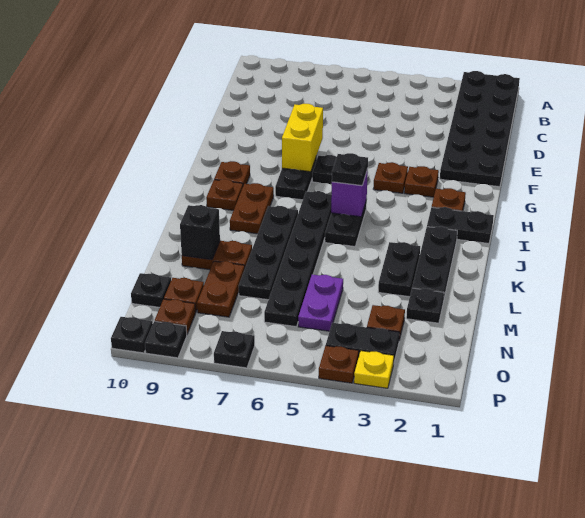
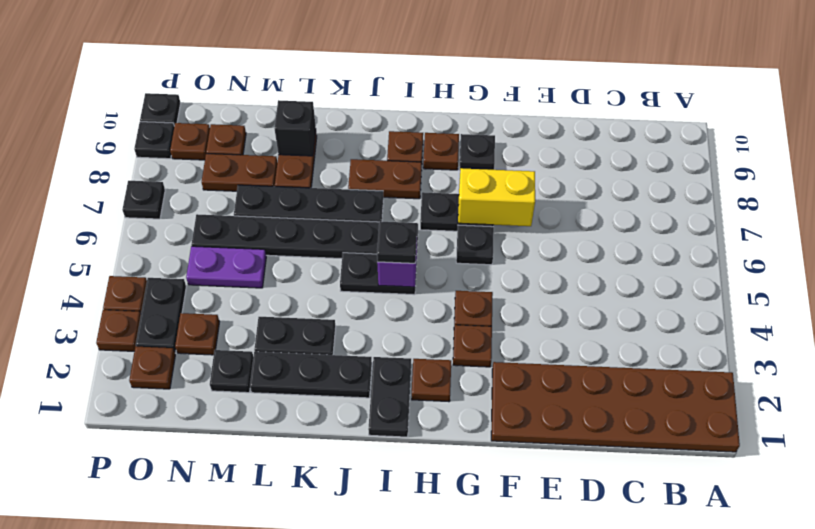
black 2x6 plate [440,71,520,187] -> brown 2x6 plate [491,362,740,452]
black 1x1 plate [131,273,171,307] -> black 1x1 plate moved to [459,134,495,170]
none -> brown 1x1 plate [129,347,175,389]
yellow 1x1 plate [354,351,394,388] -> brown 1x1 plate [96,310,141,351]

